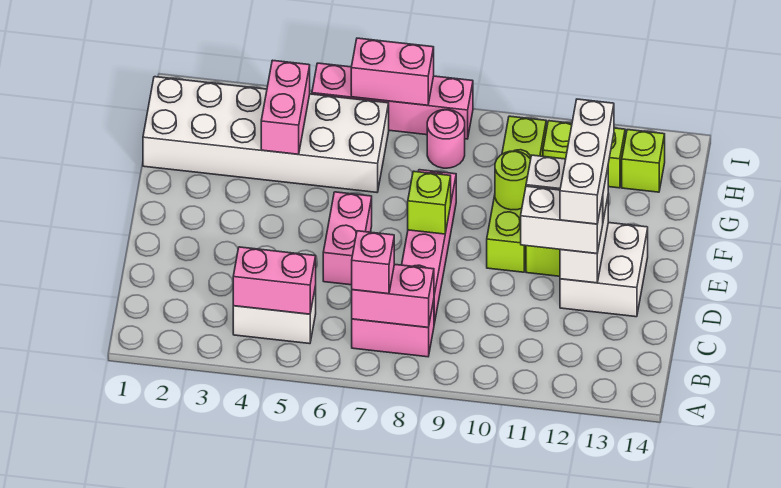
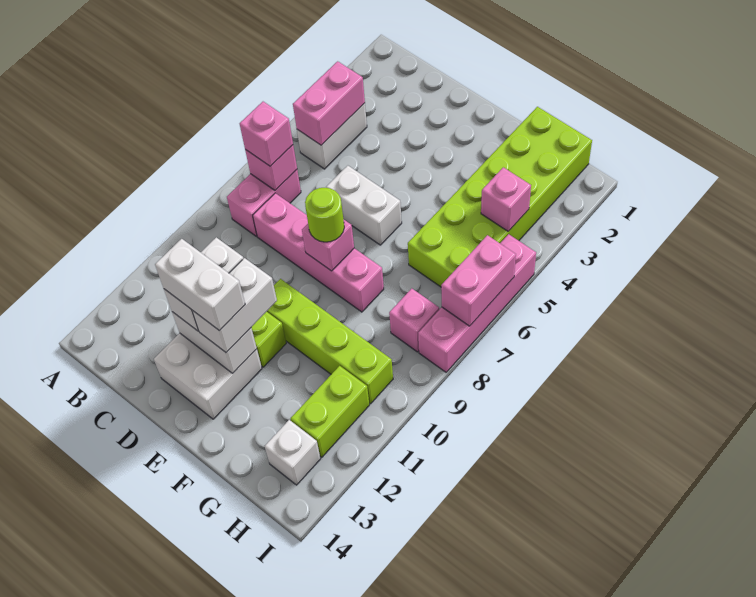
pink 1x2 brick [352,264,434,327] -> pink 1x1 brick [245,145,297,190]
pink 1x2 brick [323,192,372,285] -> white 1x2 brick [326,166,402,245]
white 1x3 brick [560,99,614,224] -> white 1x2 brick [155,239,245,331]
lime 1x1 brick [408,171,451,234] -> pink 1x1 brick [302,220,354,271]
lime 1x1 round brick [495,151,531,210] -> lime 1x1 round brick moved to [305,188,344,242]
white 2x6 brick [143,77,389,192] -> lime 2x6 brick [408,107,592,287]
pink 1x2 brick [261,60,310,154] -> pink 1x1 brick [481,167,531,231]
pink 1x1 round brick [427,110,465,168] -> pink 1x1 brick [389,289,439,352]
lime 1x1 brick [622,130,665,192] -> white 1x1 brick [265,420,320,485]

